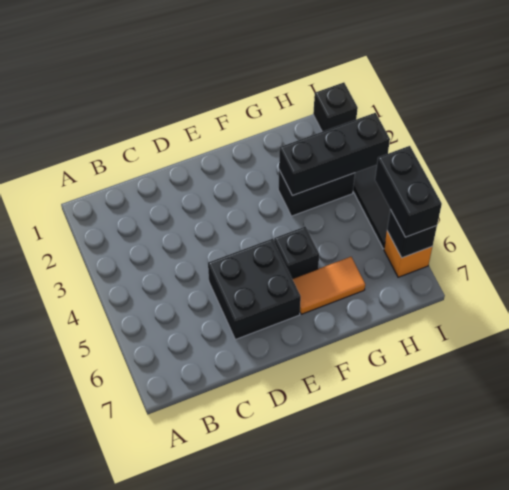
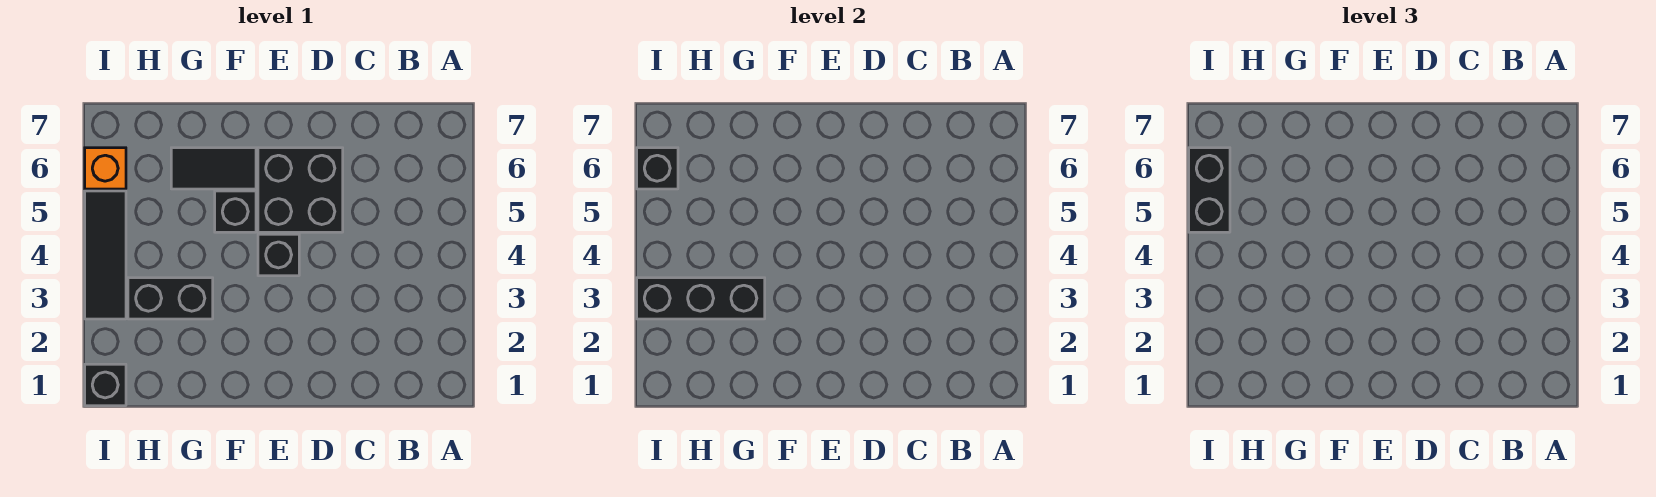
none -> black 1x1 brick [258,234,299,276]
orange 1x2 tile [293,257,365,314] -> black 1x2 tile [171,148,256,189]

